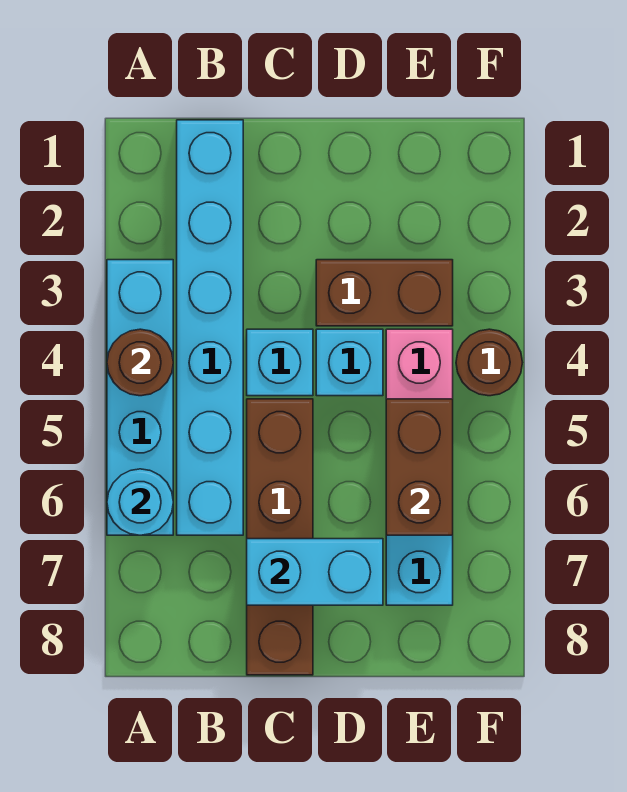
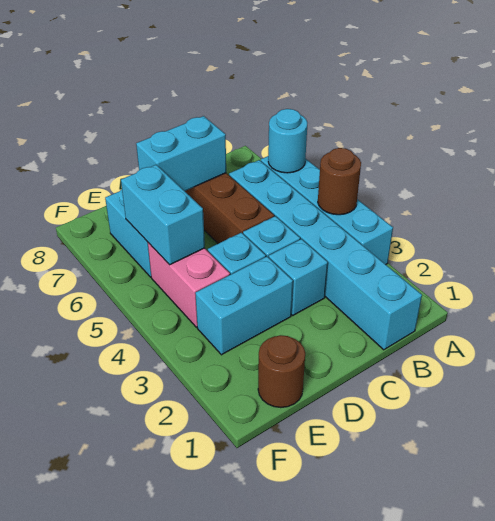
none -> cyan 1x1 brick [269,239,328,315]
brown 1x2 brick [316,260,453,326] -> cyan 1x2 brick [195,257,293,355]
brown 1x2 brick [386,399,453,535] -> cyan 1x2 brick [121,165,205,265]
brown 1x1 round brick [456,329,522,396] -> brown 1x1 round brick moved to [258,335,305,407]

